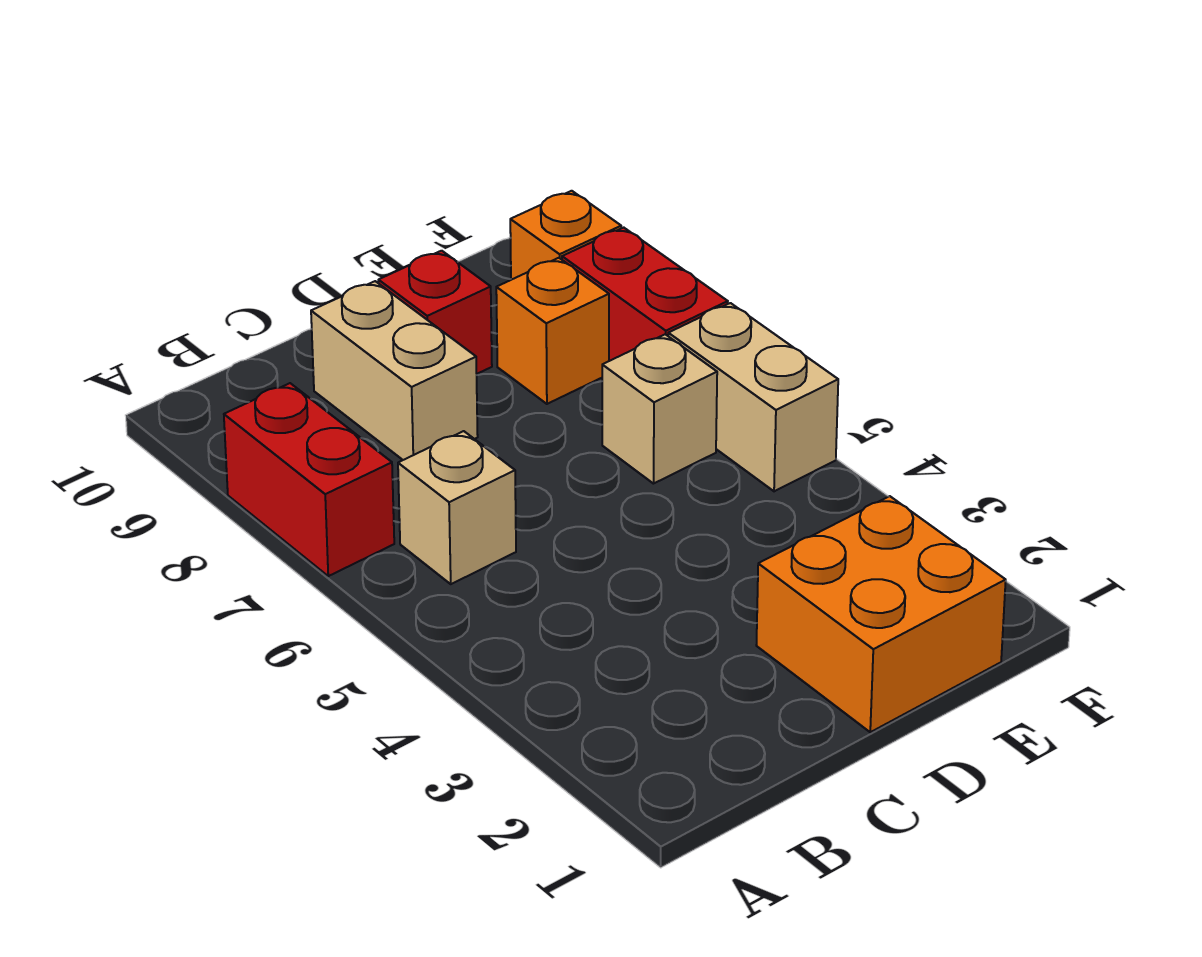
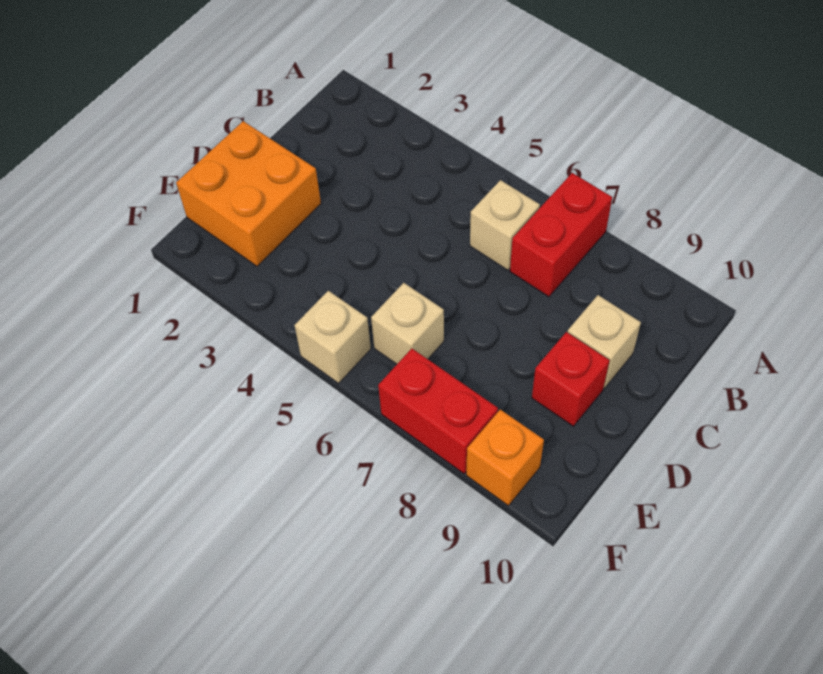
red 1x2 brick [224,383,394,576] -> red 1x2 brick turned to [510,173,612,297]
tan 1x2 brick [311,281,478,460] -> tan 1x1 brick [568,295,641,388]
orange 1x1 brick [496,258,609,404] -> none
tan 1x2 brick [668,303,838,491] -> tan 1x1 brick [295,291,371,383]

